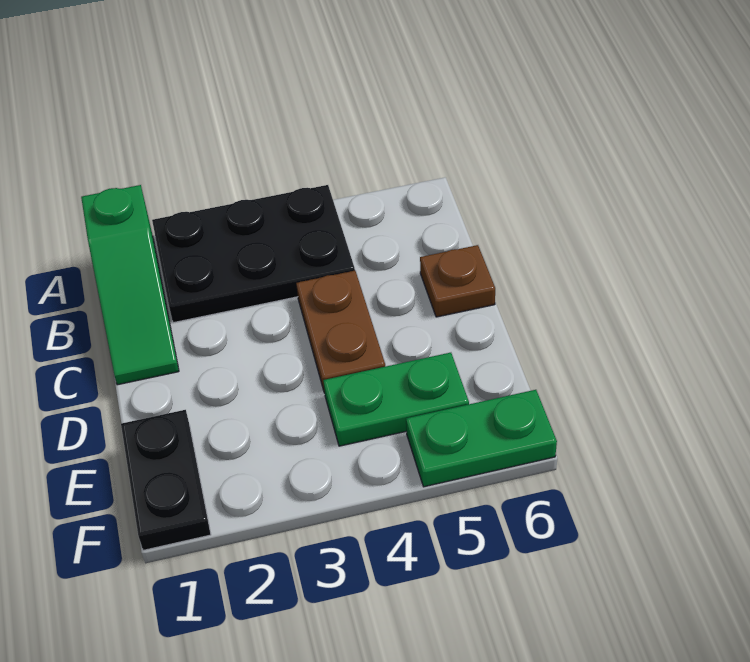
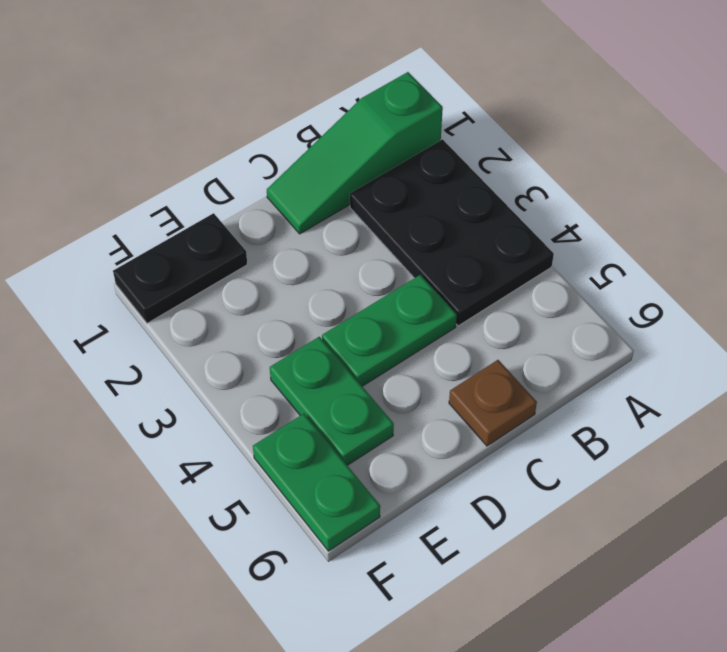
brown 1x2 plate [296,271,385,393] -> green 1x2 plate [322,275,457,386]

